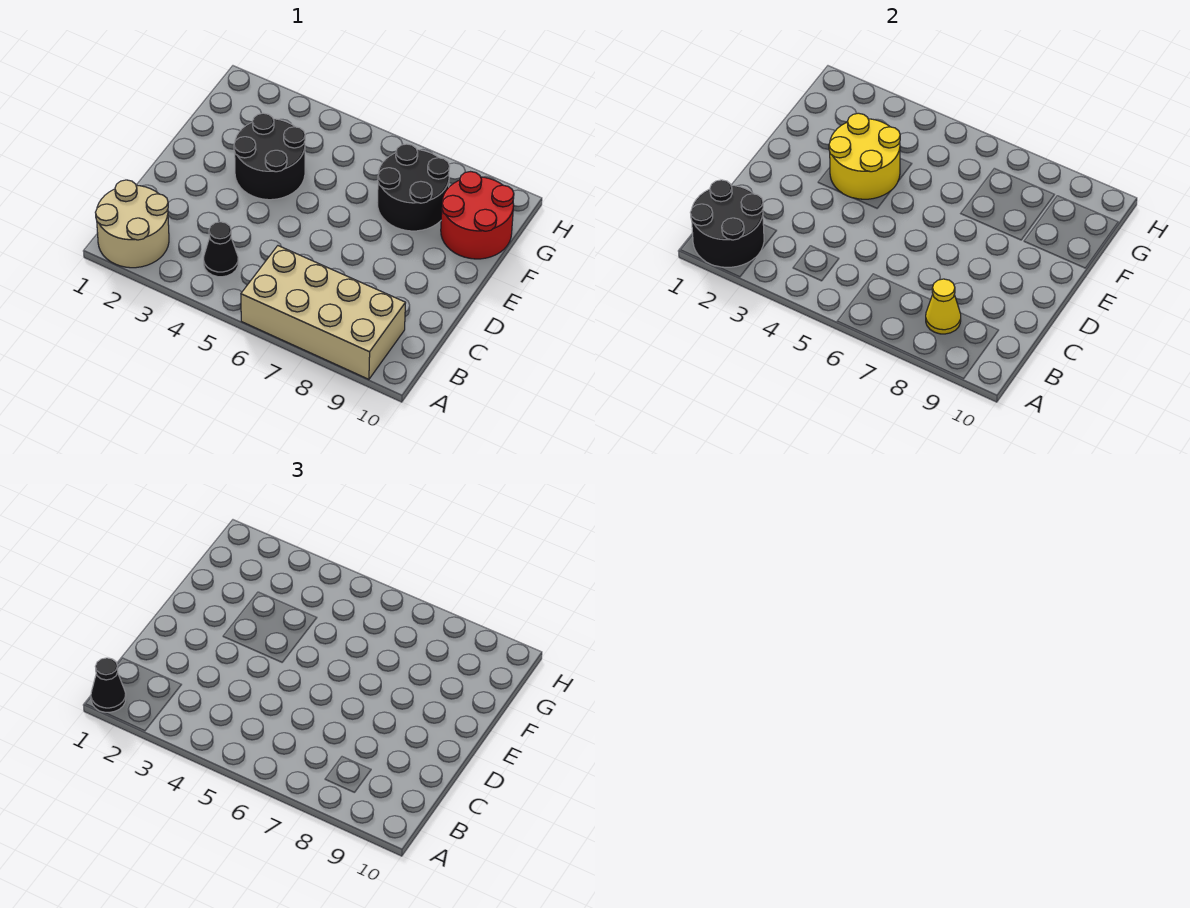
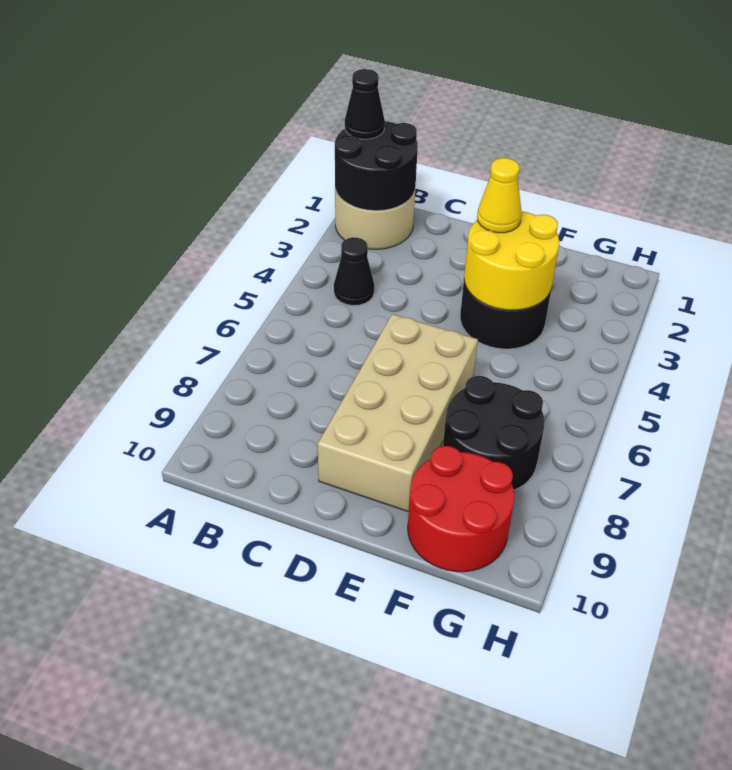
tan 2x4 brick [241,246,405,379] -> tan 2x4 brick moved to [318,314,478,512]
yellow 1x1 cone [926,279,961,334] -> yellow 1x1 cone moved to [477,158,522,233]

